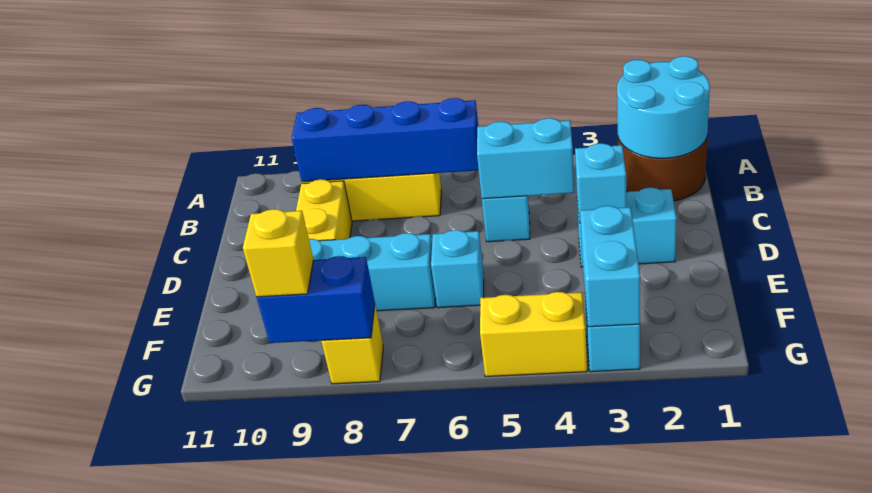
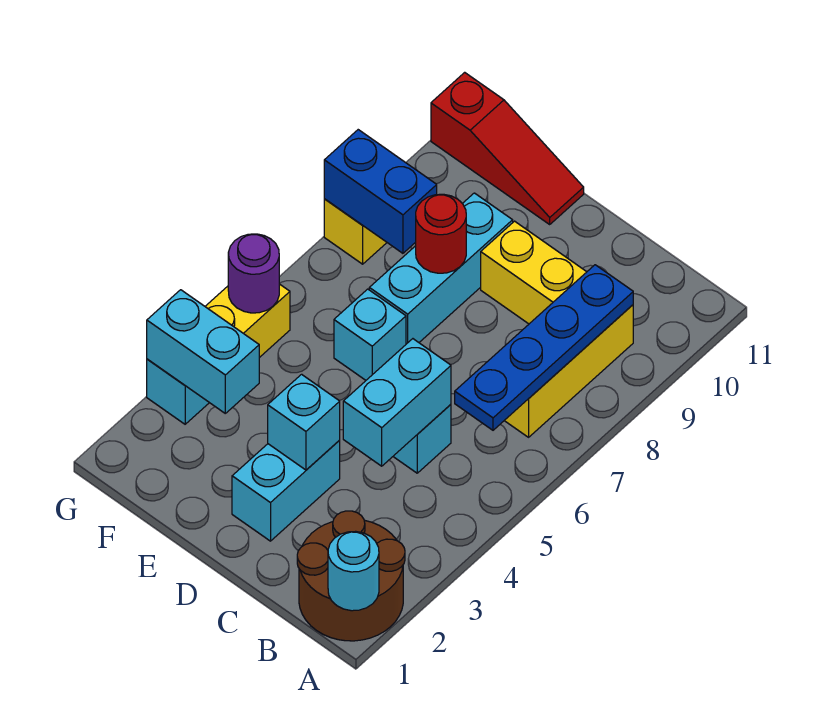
cyan 2x2 round brick [617,56,710,158] -> cyan 1x1 round brick [328,531,379,611]
blue 1x4 brick [292,98,479,182] -> blue 1x4 plate [455,265,633,430]
none -> red 1x1 round brick [416,194,466,273]
none -> red 1x3 slope [431,72,584,224]
none -> purple 1x1 round brick [228,234,279,313]
blue 1x2 brick [257,256,375,343] -> blue 1x2 brick turned to [324,130,437,253]
yellow 1x1 brick [243,209,313,297] -> none

